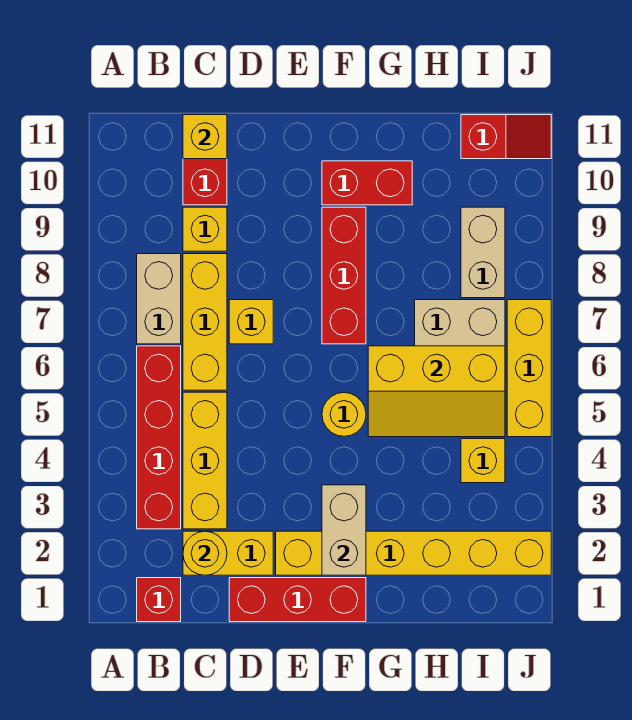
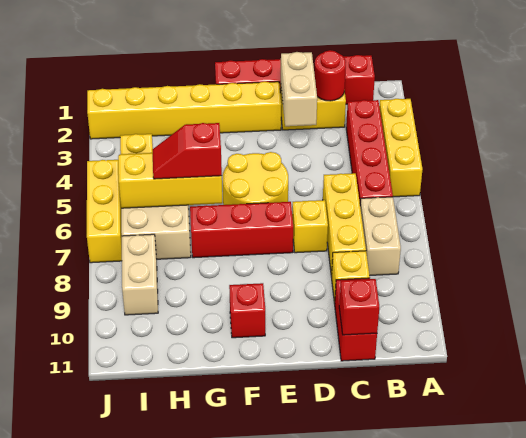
yellow 1x1 round brick [183,531,227,575] -> red 1x1 round brick [314,50,346,101]
yellow 1x3 brick [183,392,227,529] -> yellow 1x3 brick moved to [379,99,423,197]
yellow 1x1 brick [183,115,227,159] -> red 1x1 brick [339,279,379,335]
tan 1x2 brick [322,485,366,575] -> tan 1x2 brick moved to [281,52,317,126]
yellow 1x1 round brick [322,393,366,436] -> yellow 2x2 round brick [223,152,288,205]
red 1x3 brick [322,207,366,344] -> red 1x3 brick turned to [190,202,293,258]
red 1x2 brick [322,161,412,205] -> red 1x1 brick [229,283,265,338]
red 1x2 slope [461,115,551,159] -> red 1x2 slope moved to [152,123,222,179]

